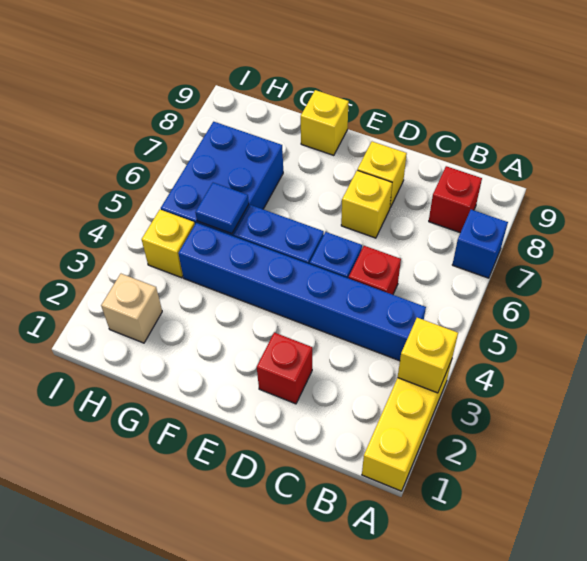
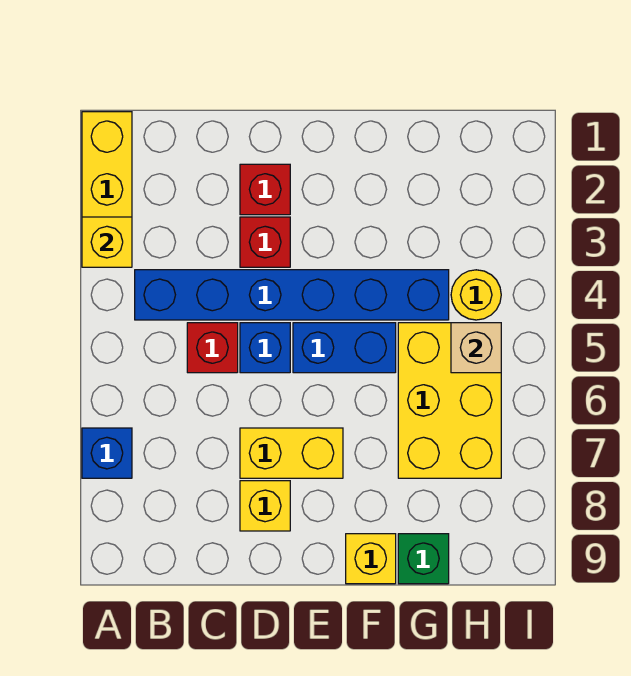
red 1x1 brick [429,166,482,233] -> red 1x1 brick moved to [240,217,290,267]
yellow 1x1 brick [341,171,392,238] -> yellow 1x2 brick [240,428,343,478]
blue 2x3 brick [161,122,283,236] -> yellow 2x3 brick [398,323,501,478]
blue 1x1 tile [195,183,249,234] -> none
none -> green 1x1 brick [398,534,449,584]
tan 1x1 brick [101,274,162,343] -> tan 1x1 brick moved to [451,323,501,373]
yellow 1x1 brick [142,210,195,278] -> yellow 1x1 round brick [451,270,501,320]

